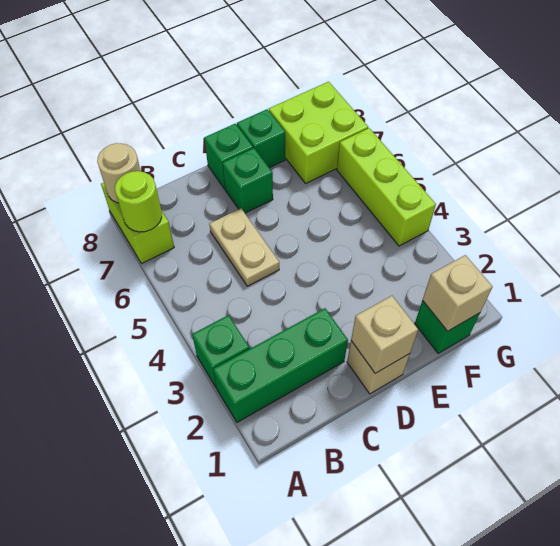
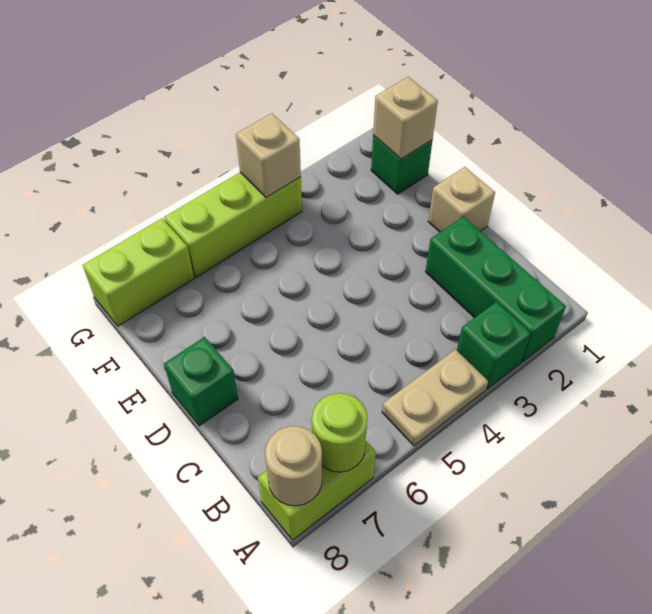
tan 1x2 plate [210,208,279,286] -> tan 1x2 plate moved to [382,350,488,446]
tan 1x1 brick [351,296,418,373] -> tan 1x1 brick moved to [236,113,301,198]
green 1x1 brick [223,148,273,213] -> none
green 1x1 brick [237,109,285,168] -> none
lime 2x2 brick [269,82,368,183] -> lime 1x2 brick [83,219,194,326]

